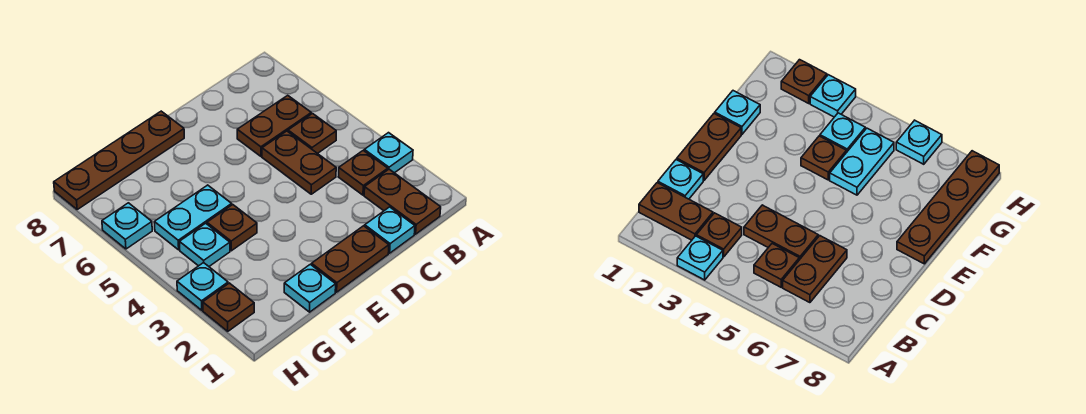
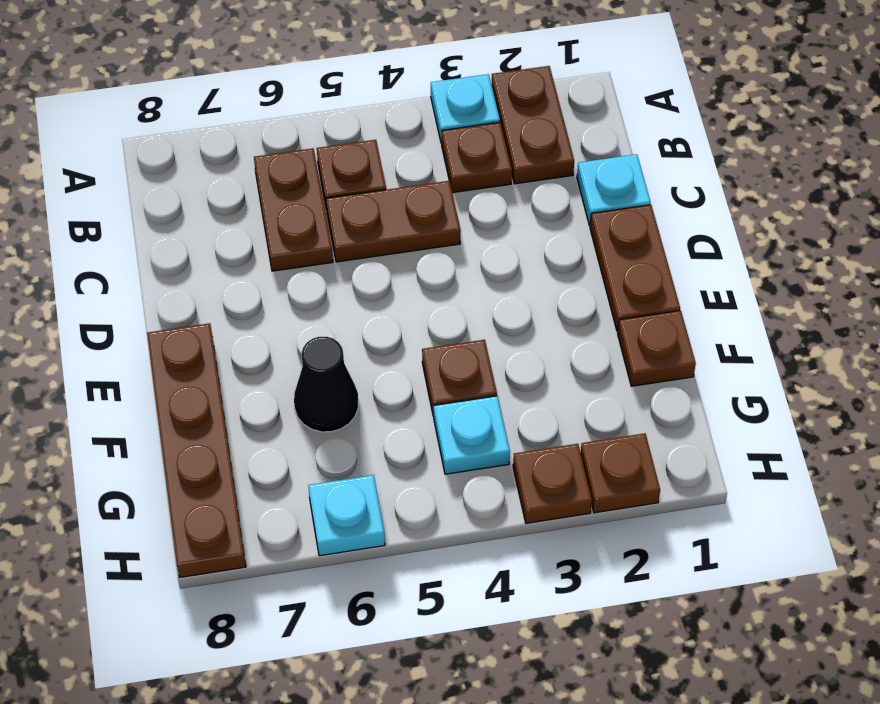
brown 1x2 plate [364,169,441,234] -> brown 1x2 plate turned to [491,66,574,184]
cyan 1x1 plate [284,264,336,312] -> brown 1x1 plate [618,311,696,386]
cyan 1x2 plate [154,185,232,250] -> none
none -> black 1x1 cone [294,337,358,432]
cyan 1x1 plate [177,263,228,310] -> brown 1x1 plate [513,444,592,523]

